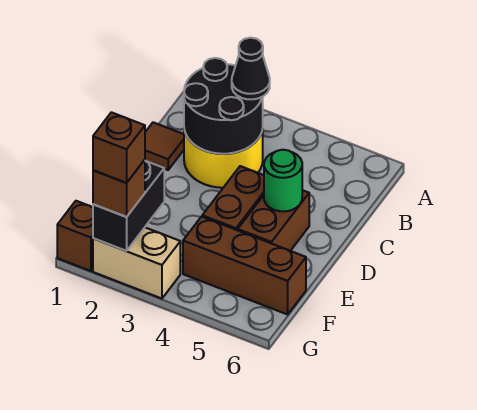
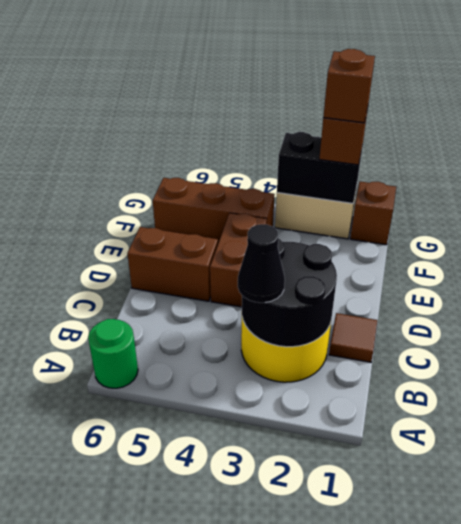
brown 1x2 brick [238,190,309,251] -> brown 1x2 brick turned to [127,227,218,301]
green 1x1 round brick [264,150,302,211] -> green 1x1 round brick moved to [88,319,138,388]
black 1x2 brick [93,161,164,251] -> black 1x2 brick turned to [277,132,362,203]

